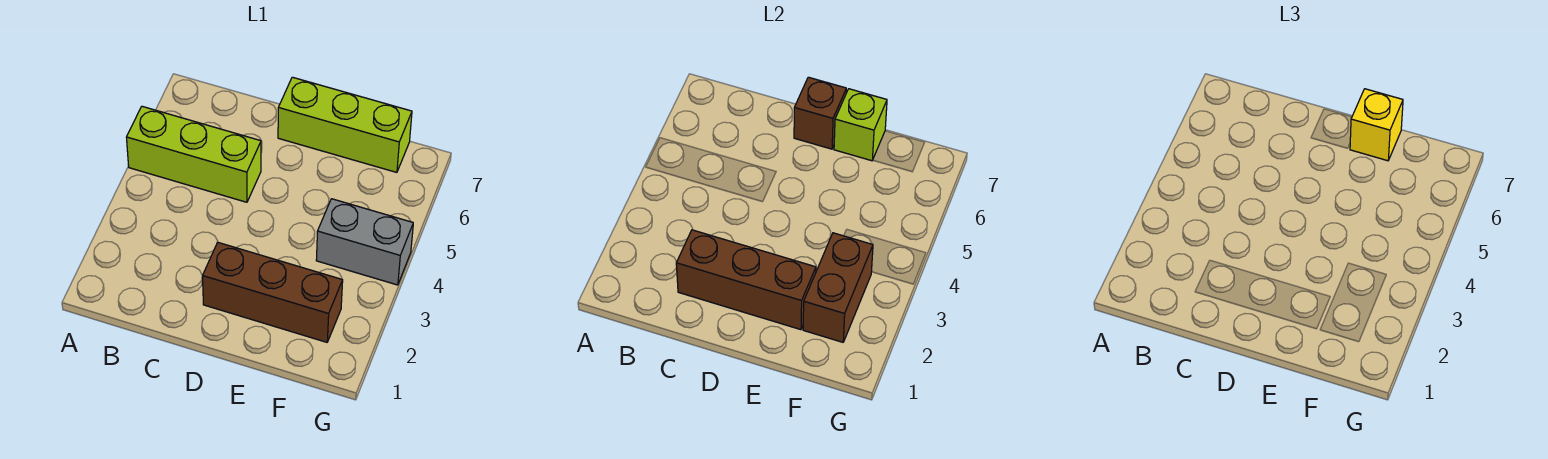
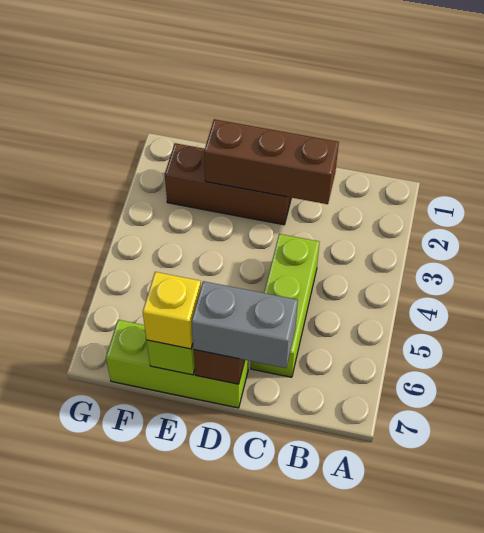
lime 1x3 brick [126,106,261,202] -> lime 1x3 brick turned to [251,234,319,377]
brown 1x2 brick [803,233,873,342] -> none
grey 1x2 brick [316,199,413,285] -> grey 1x2 brick moved to [191,281,298,368]

